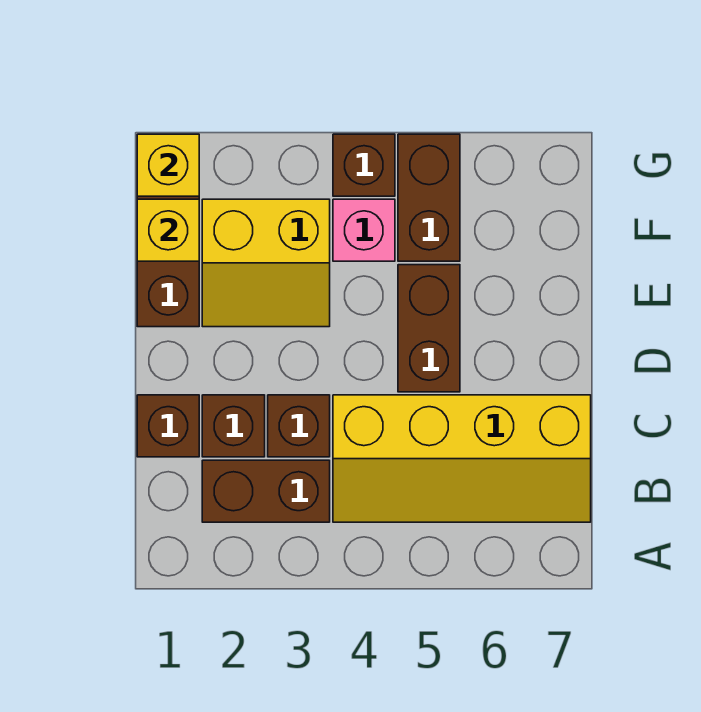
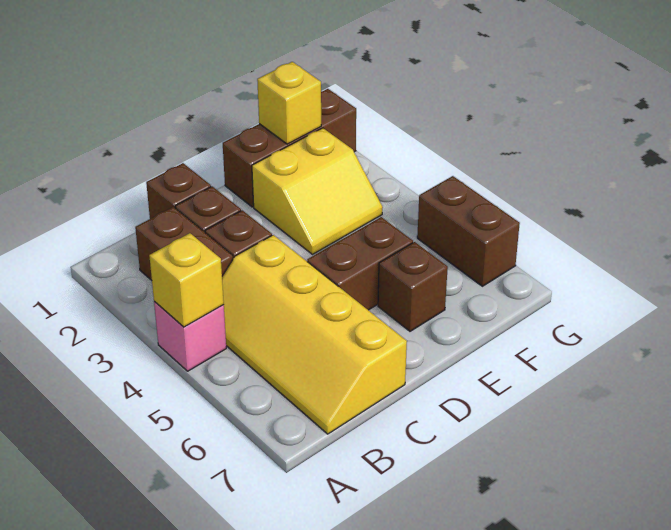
yellow 2x2 slope [202,199,330,327] -> yellow 2x2 slope turned to [252,128,383,254]
pink 1x1 brick [333,199,395,261] -> pink 1x1 brick moved to [154,302,226,371]
brown 1x2 brick [398,134,460,261] -> brown 1x2 brick turned to [417,176,520,286]
yellow 1x1 brick [137,134,199,196] -> yellow 1x1 brick moved to [149,233,224,327]
brown 1x1 brick [333,134,395,196] -> brown 1x1 brick moved to [378,242,448,331]

